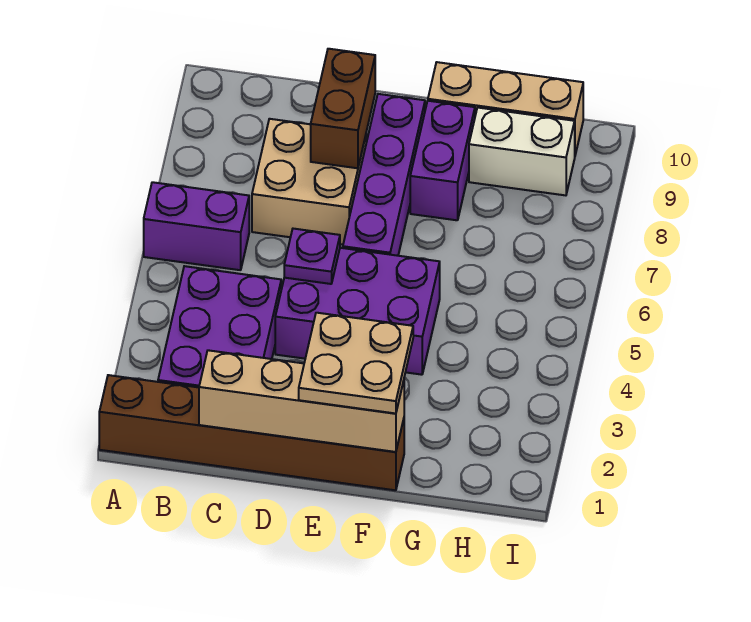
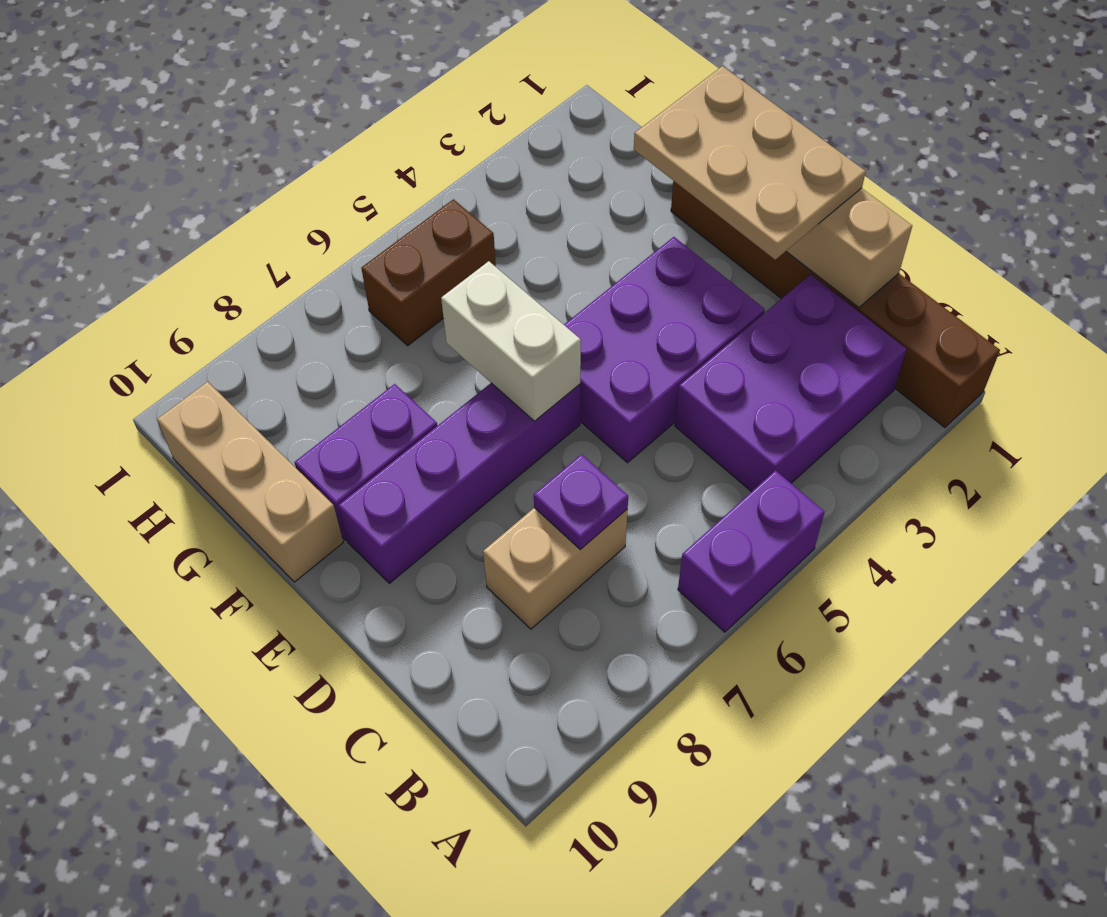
purple 1x2 brick [144,182,249,270] -> purple 1x2 brick turned to [678,471,824,632]
tan 2x2 brick [252,119,366,244] -> tan 1x2 brick [483,508,628,629]
purple 2x3 brick [275,248,440,375] -> purple 2x3 brick turned to [564,237,765,463]
purple 1x1 plate [284,229,340,284] -> purple 1x1 plate moved to [534,454,628,550]
brown 1x2 brick [311,49,375,168] -> brown 1x2 brick moved to [361,199,496,346]
tan 2x2 plate [299,313,413,413] -> tan 2x3 plate [634,66,866,260]
white 1x2 brick [469,108,575,195] -> white 1x2 brick moved to [441,261,581,421]

